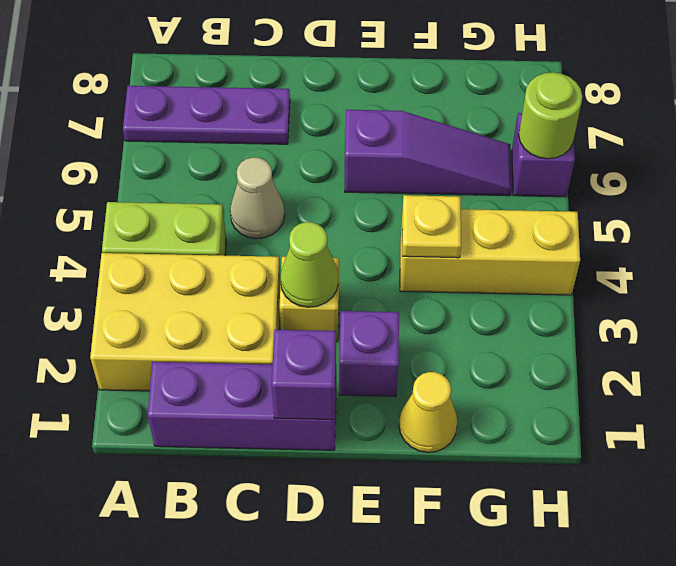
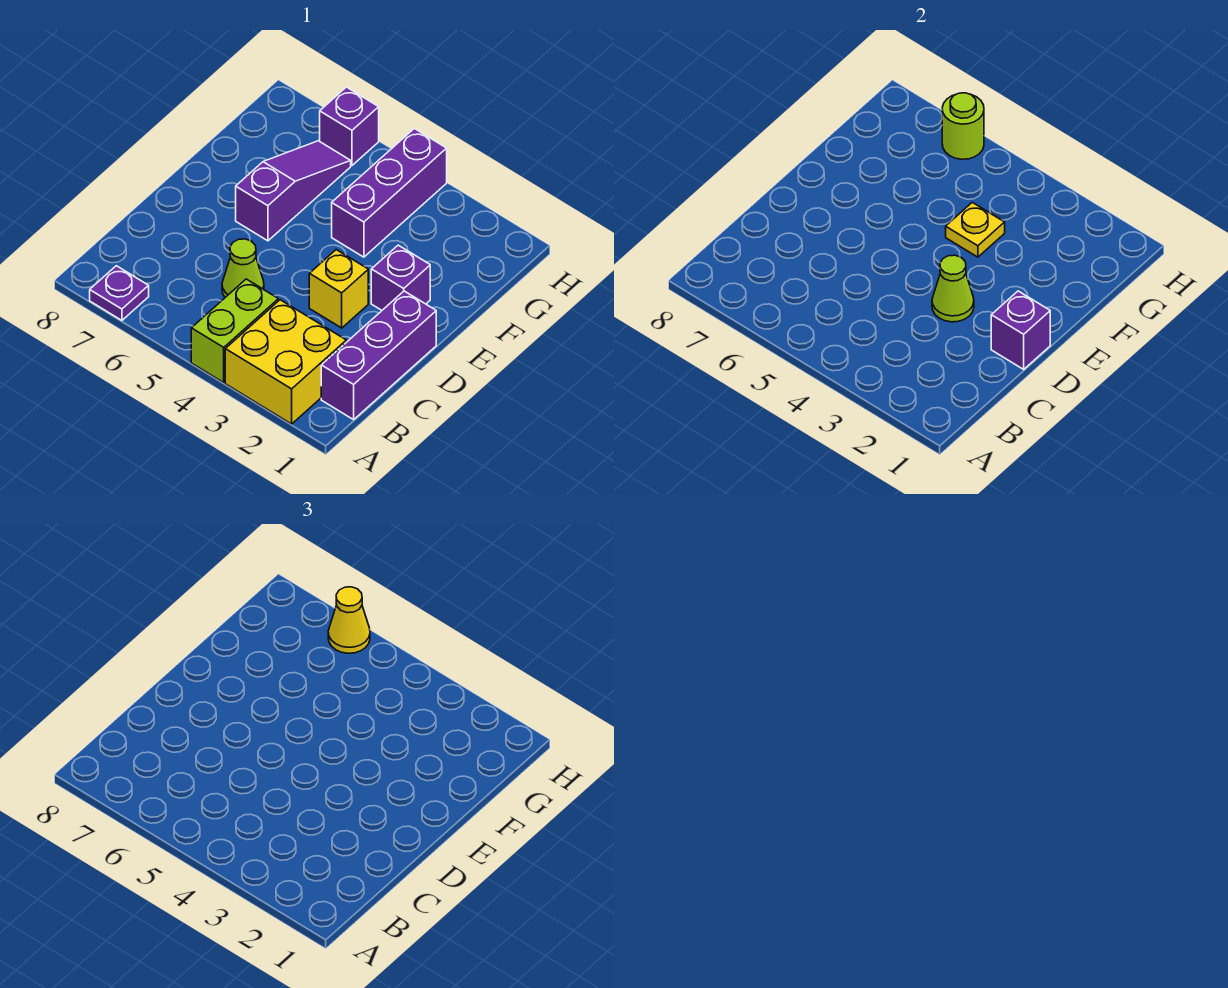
yellow 2x3 brick [90,253,281,391] -> yellow 2x2 brick [225,300,346,424]
purple 1x3 plate [123,86,290,144] -> purple 1x1 plate [90,266,149,320]
tan 1x1 cone [230,157,285,239] -> lime 1x1 cone [222,239,264,297]
yellow 1x1 cone [399,372,458,452] -> yellow 1x1 cone moved to [328,587,370,653]
yellow 1x3 brick [400,209,580,295] -> purple 1x3 brick [332,129,447,257]

